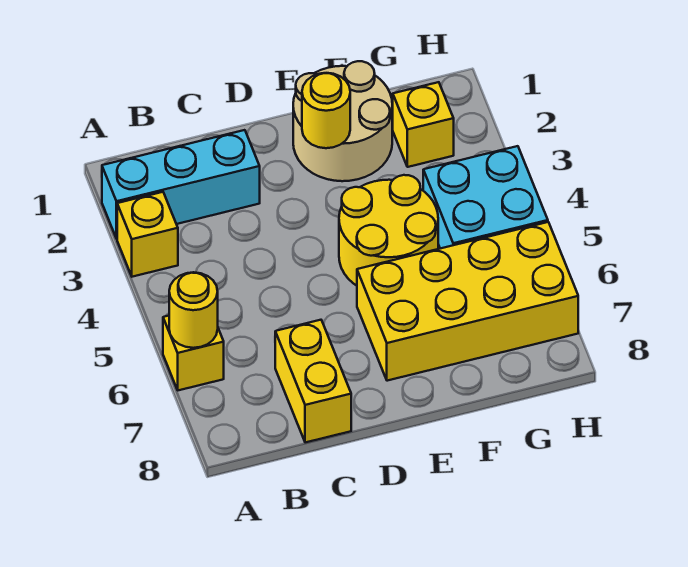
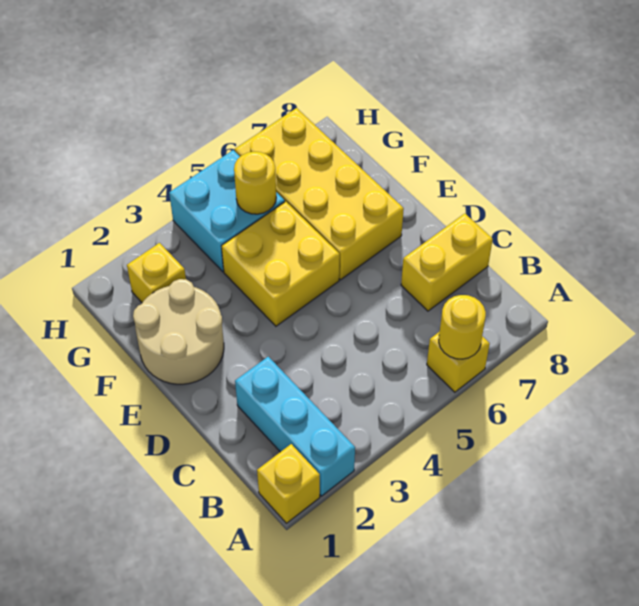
yellow 1x1 brick [117,192,178,277] -> yellow 1x1 brick moved to [257,444,320,523]
yellow 1x1 round brick [302,73,350,148] -> yellow 1x1 round brick moved to [234,152,276,214]
yellow 2x2 round brick [339,175,438,286] -> yellow 2x2 brick [222,202,340,326]

